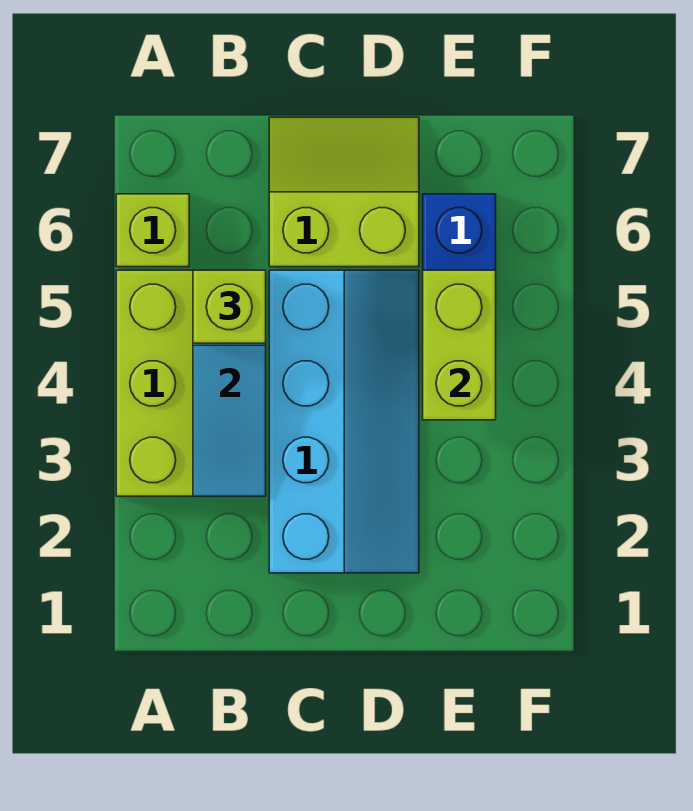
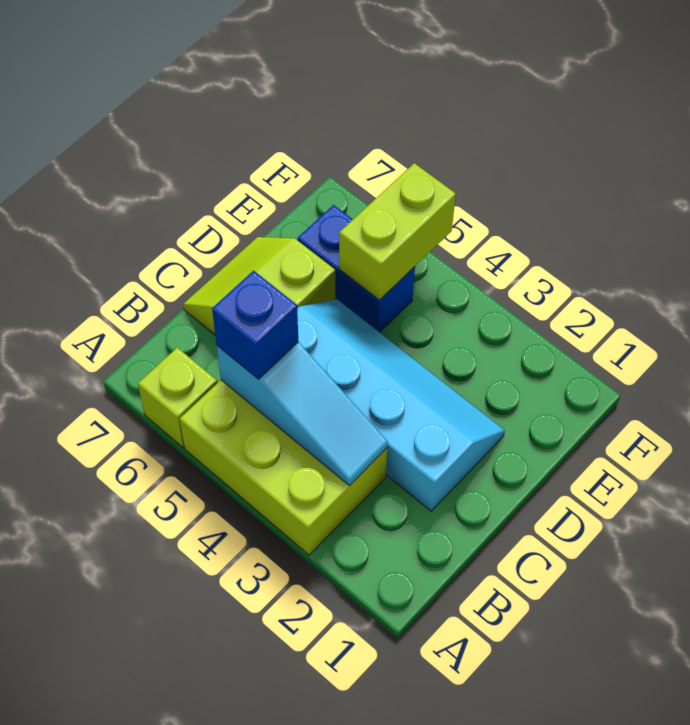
lime 1x1 brick [193,270,266,343] -> blue 1x1 brick [212,271,298,379]
lime 1x2 brick [423,270,496,420] -> lime 1x2 brick turned to [339,163,456,300]

